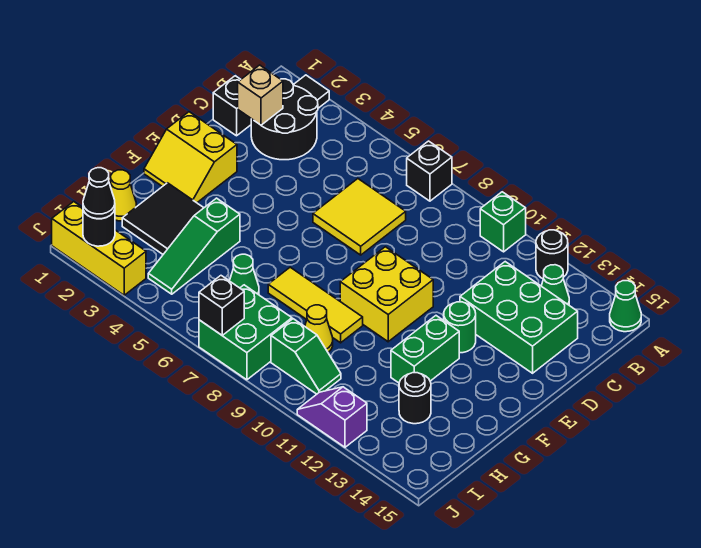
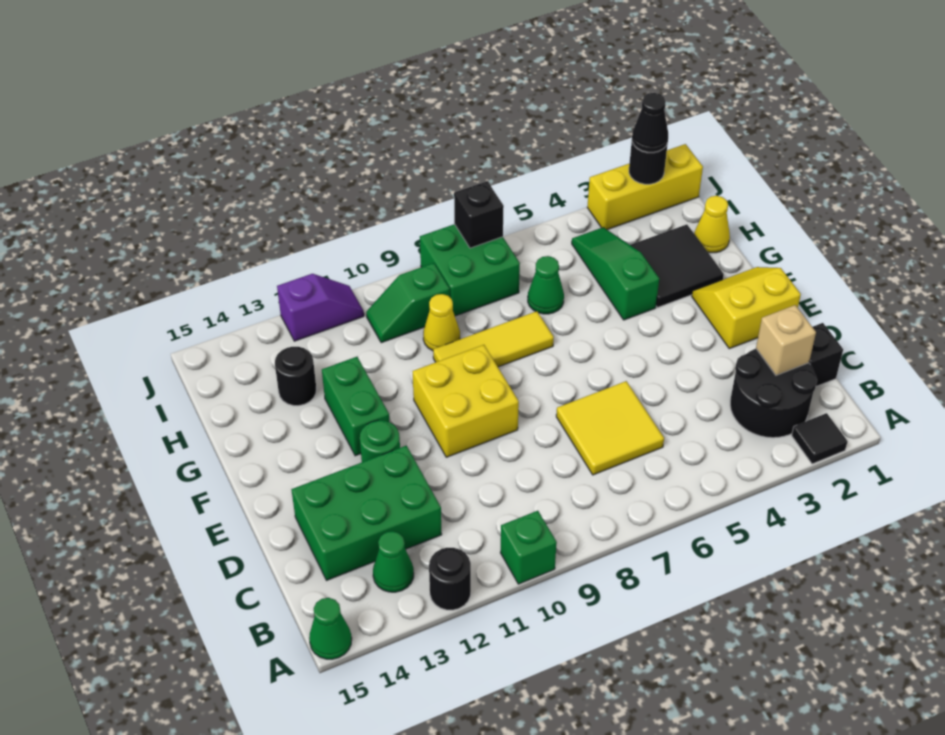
black 1x1 brick [407,141,452,201] -> none

